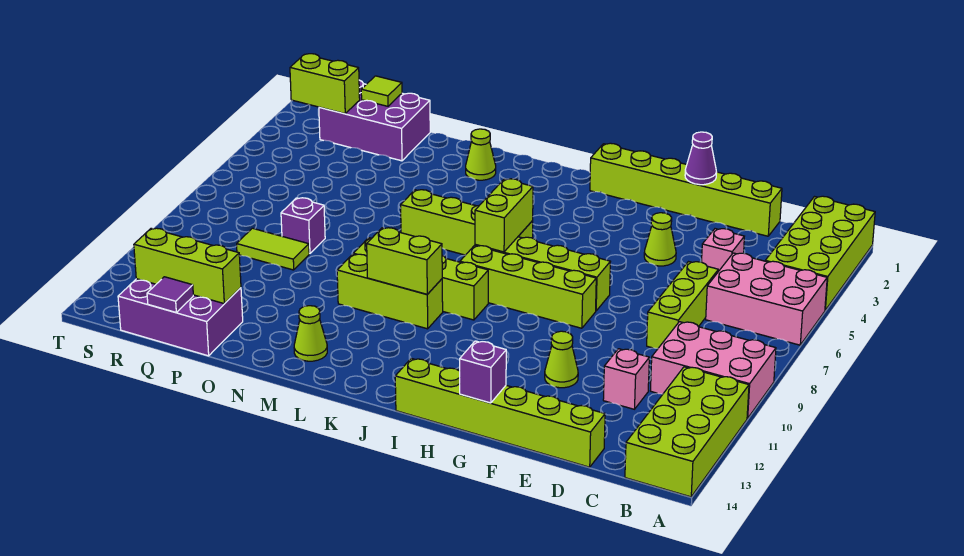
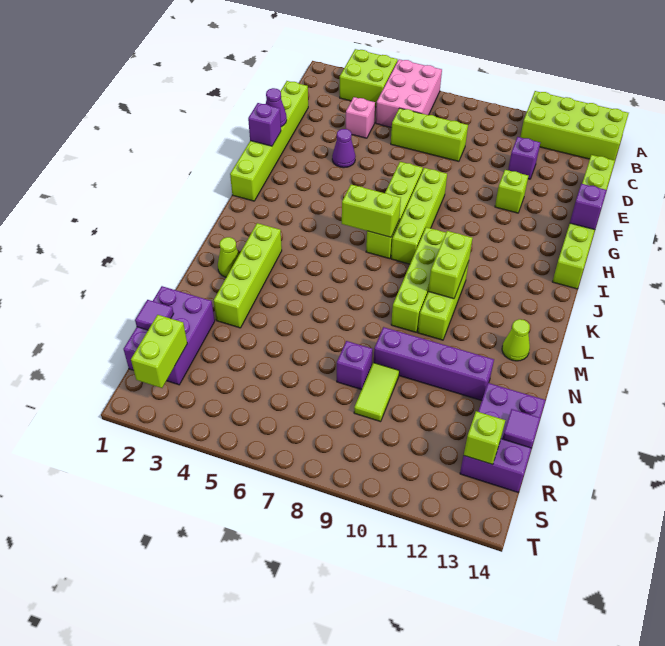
lime 2x4 brick [765,196,875,310] -> lime 2x2 brick [340,49,398,107]
pink 2x3 brick [650,322,776,418] -> none
pink 1x1 brick [603,349,649,409] -> purple 1x1 brick [508,137,540,179]
lime 1x1 cone [644,213,676,266] -> purple 1x1 cone [332,129,355,168]
lime 1x1 cone [545,331,578,388] -> lime 1x1 brick [495,170,528,213]
none -> purple 1x1 brick [248,103,281,146]
lime 1x4 brick [401,190,533,255] -> lime 1x4 brick moved to [214,223,282,328]
none -> purple 1x4 brick [374,327,494,400]
lime 1x3 brick [134,228,241,304] -> lime 1x1 brick [464,411,505,465]
lime 1x1 tile [361,76,402,106] -> purple 1x1 tile [135,300,174,330]

